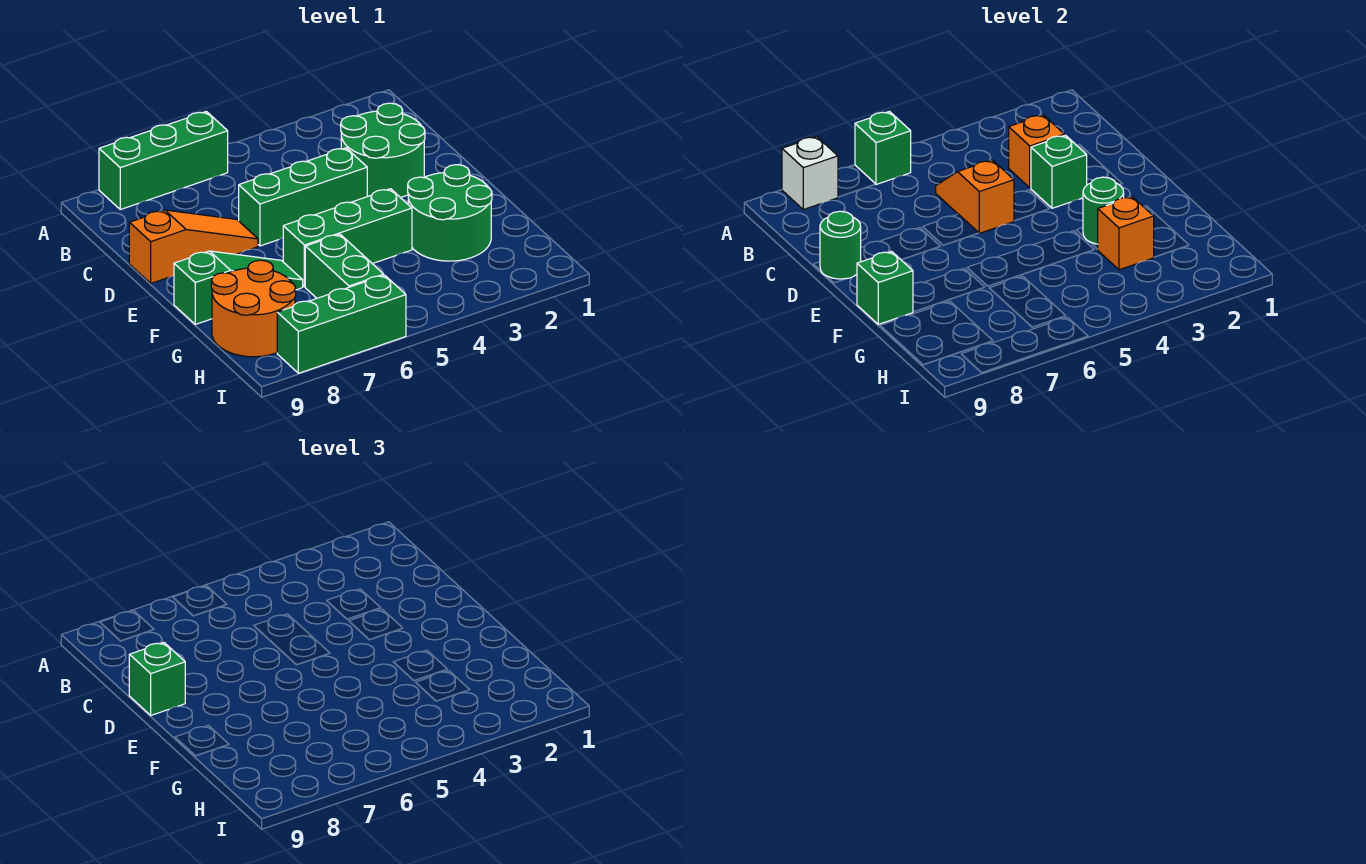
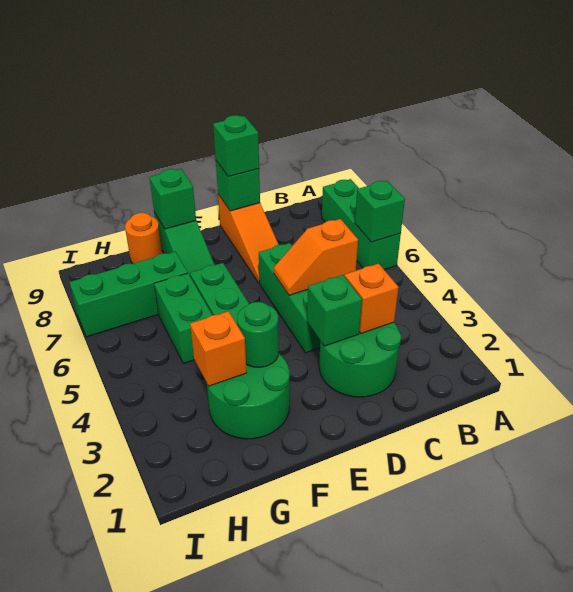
white 1x1 brick [782,137,838,210] -> none
orange 1x2 slope [936,160,1014,233] -> orange 1x2 slope turned to [274,219,358,295]
green 1x1 round brick [820,211,861,279] -> green 1x1 brick [216,161,260,211]
green 1x2 brick [305,234,384,298] -> green 1x2 brick turned to [154,273,212,364]
orange 2x2 round brick [211,260,296,357] -> orange 1x1 round brick [125,213,163,263]
green 1x3 brick [277,275,406,373] -> green 1x3 brick turned to [69,252,188,337]

